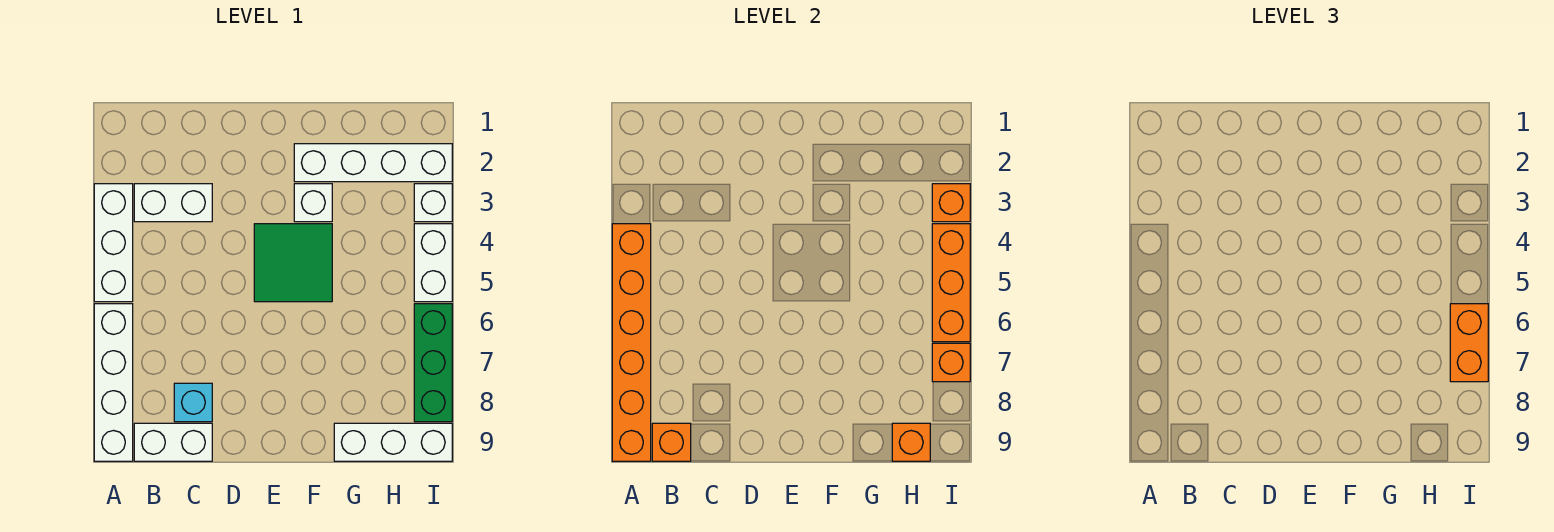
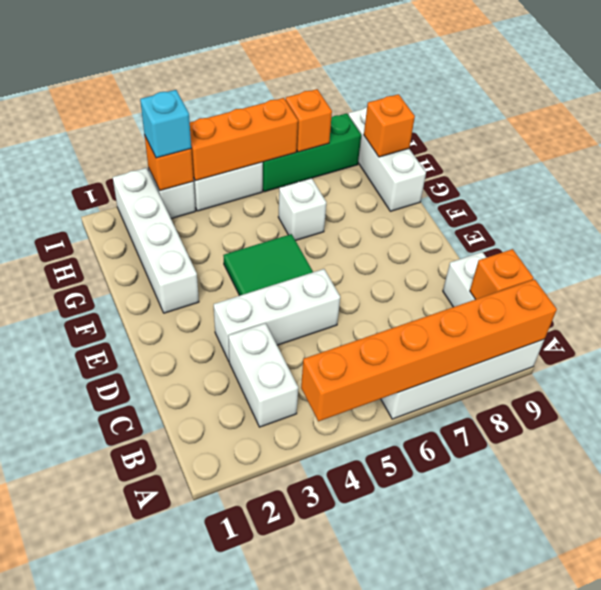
white 1x3 brick [94,184,133,302] -> white 1x3 brick moved to [214,269,340,361]
cyan 1x1 brick [174,383,212,422] -> cyan 1x1 brick moved to [140,90,191,158]
white 1x1 brick [294,184,332,222] -> white 1x1 brick moved to [278,178,326,241]
orange 1x2 brick [1450,304,1488,382] -> none

